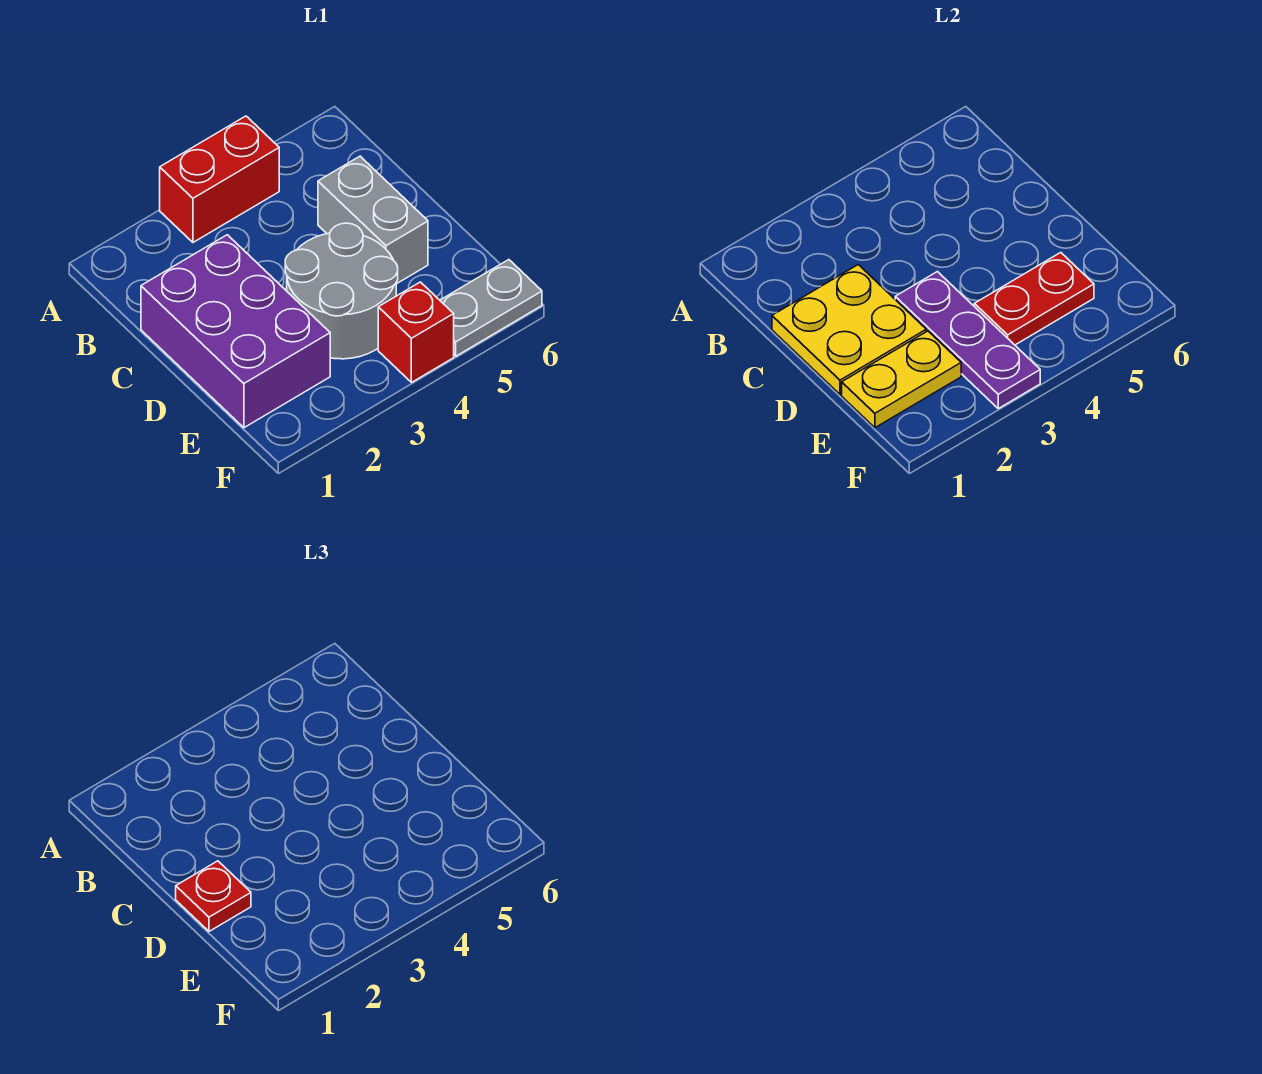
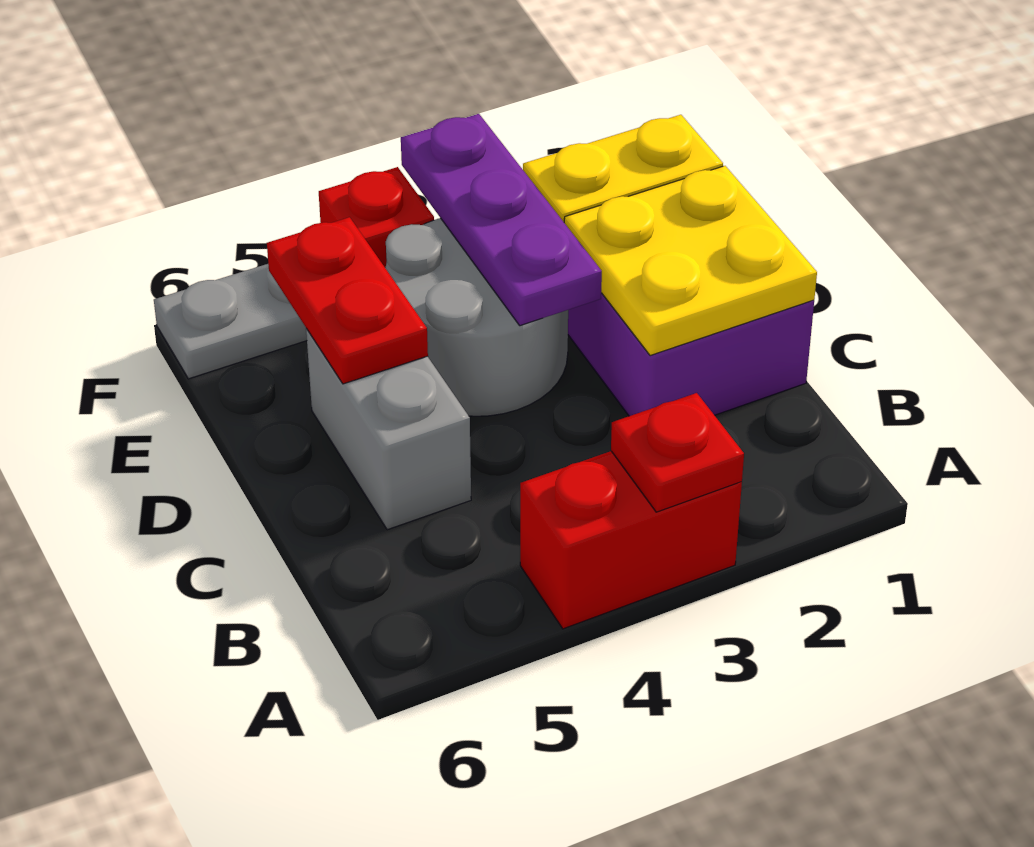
red 1x1 plate [176,861,251,931] -> red 1x1 plate moved to [611,393,744,512]
red 1x2 plate [974,253,1094,345] -> red 1x2 plate turned to [267,217,428,384]

